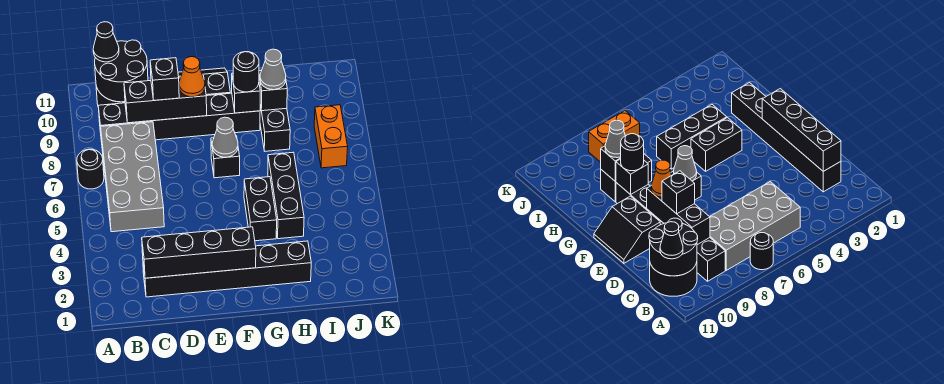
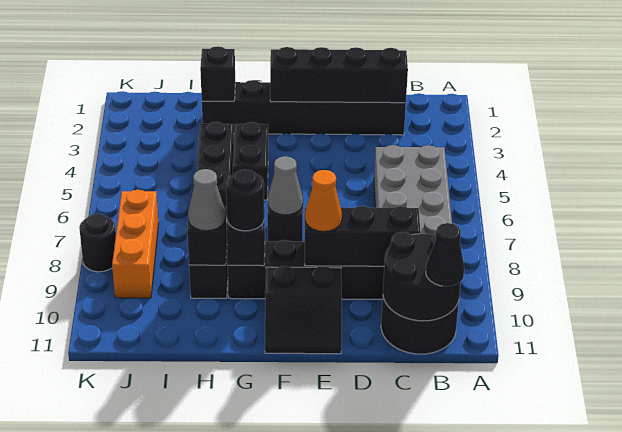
black 1x1 round brick [77,149,104,189] -> black 1x1 round brick moved to [79,214,116,272]
black 1x1 brick [150,58,179,100] -> black 1x1 brick moved to [200,46,235,101]
orange 1x2 brick [314,105,348,168] -> orange 1x3 brick [112,190,159,298]

